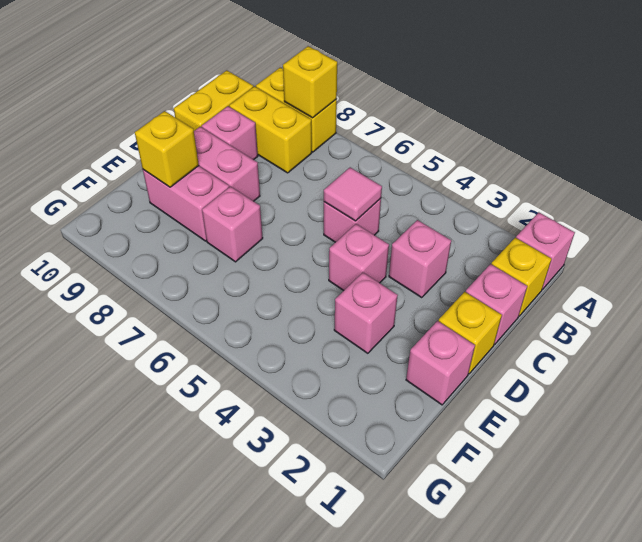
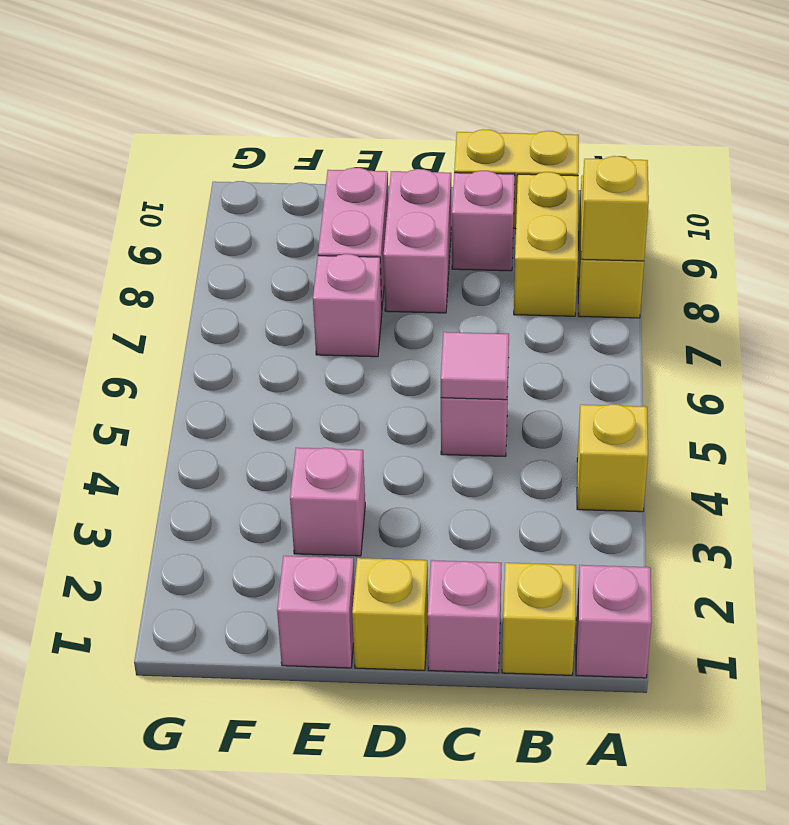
pink 1x1 brick [389,220,451,298] -> none
pink 1x1 brick [329,224,389,291] -> none
yellow 1x1 brick [135,111,199,187] -> yellow 1x1 brick moved to [577,404,648,512]

